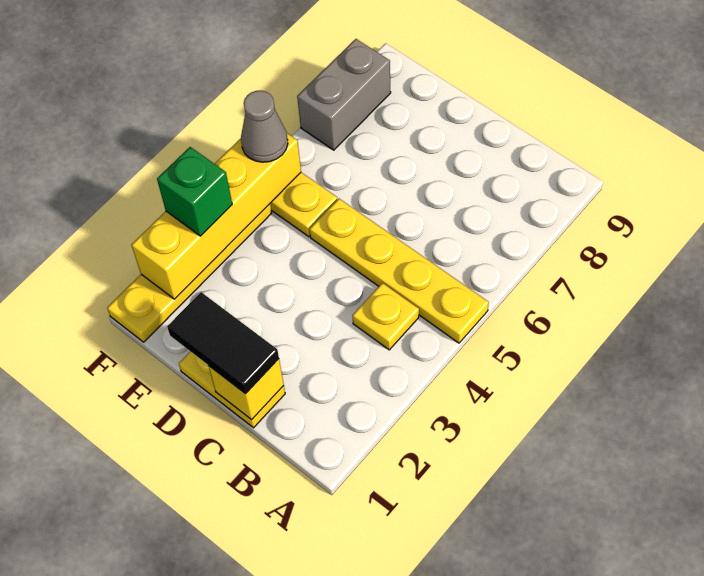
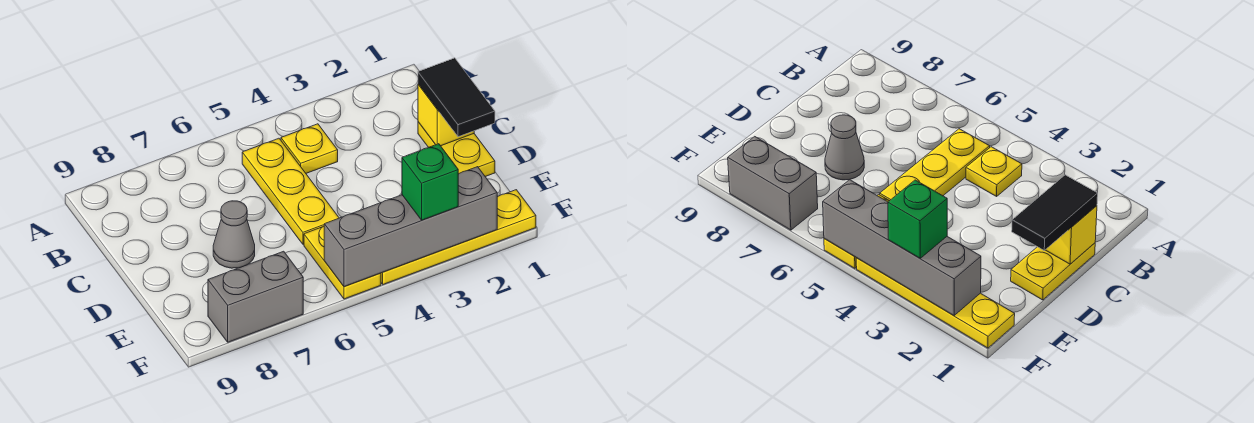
yellow 1x4 plate [310,199,489,343] -> yellow 1x3 plate [242,138,339,244]
yellow 1x4 brick [131,133,301,299] -> grey 1x4 brick [324,167,497,287]
grey 1x1 cone [241,91,288,162] -> grey 1x1 cone moved to [213,201,255,268]

